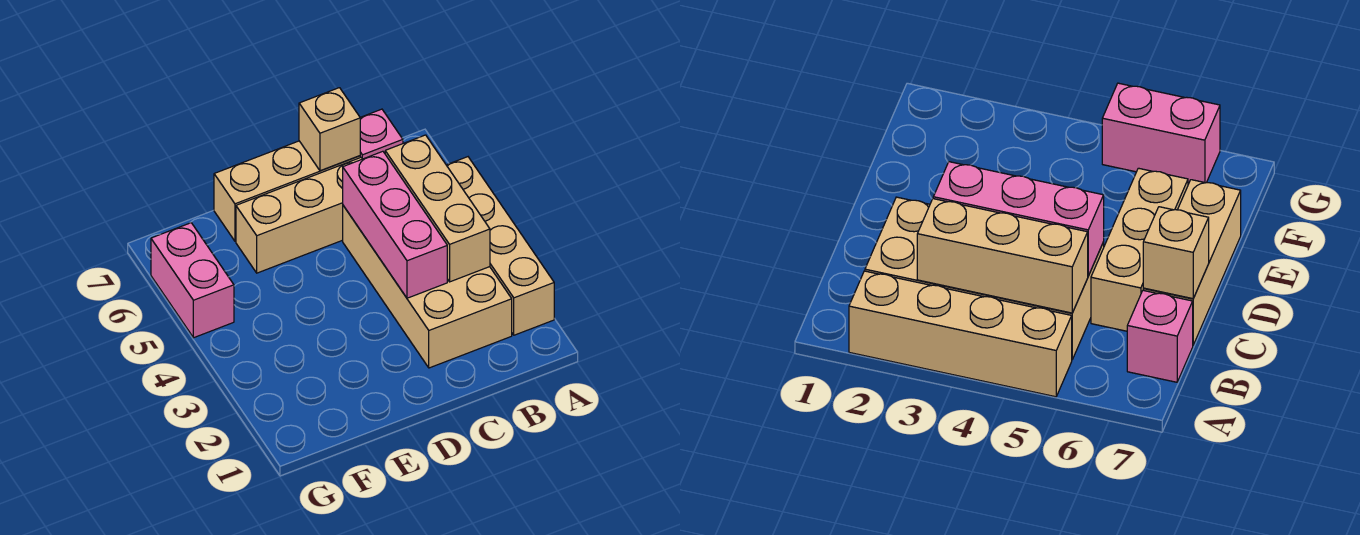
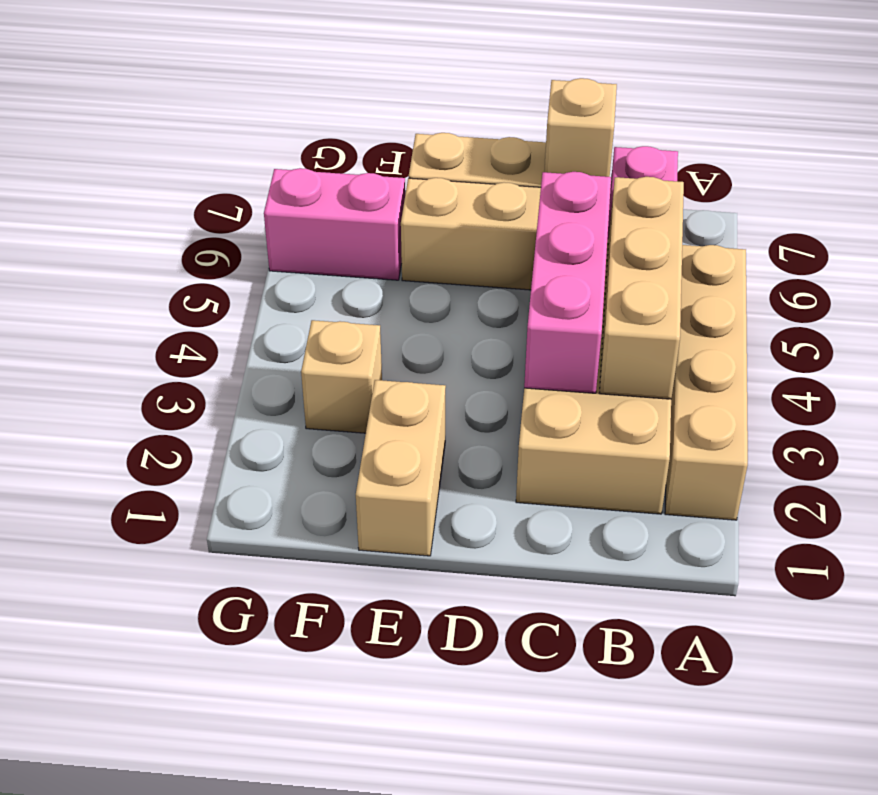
none -> tan 1x2 brick [356,380,446,556]
none -> tan 1x1 brick [301,320,382,433]
pink 1x2 brick [151,223,234,338] -> pink 1x2 brick turned to [264,168,405,280]

